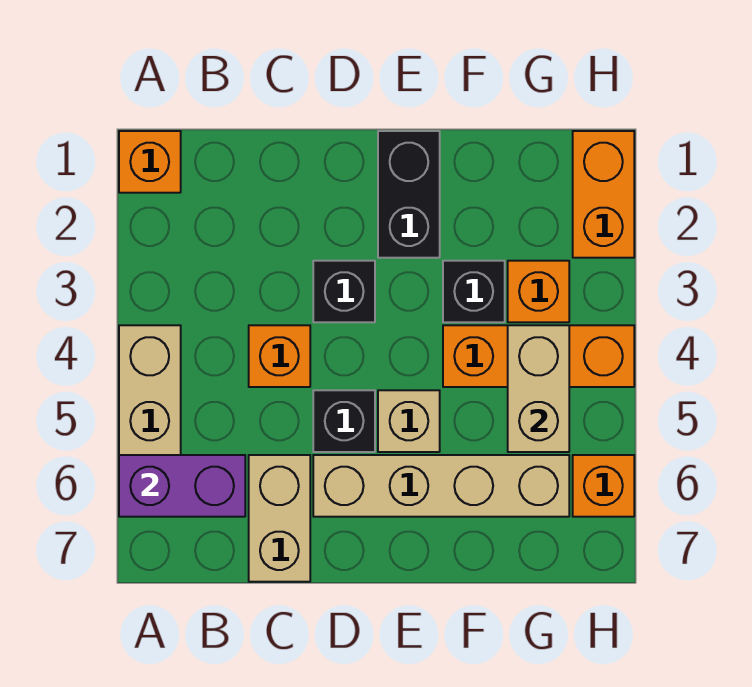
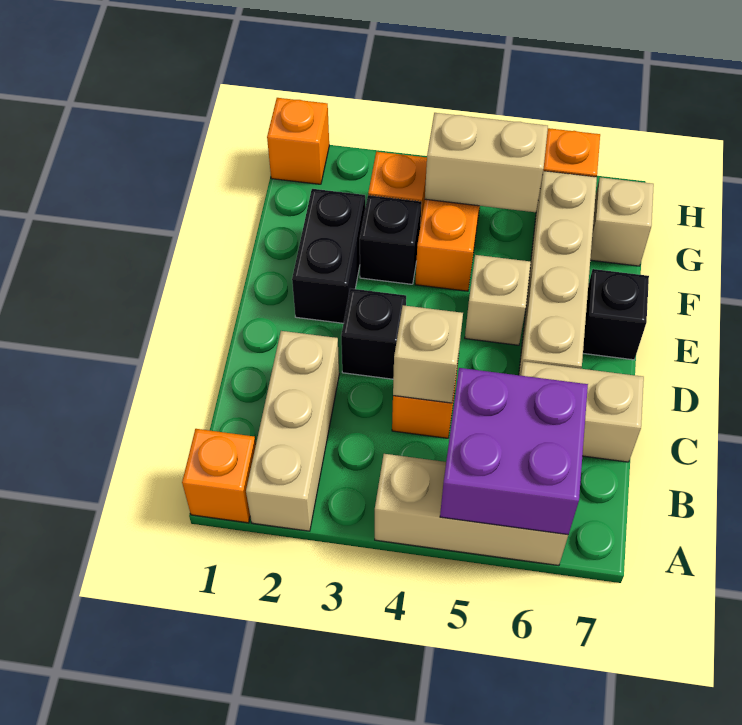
none -> tan 1x3 brick [246,331,339,531]
purple 1x2 brick [119,455,245,517] -> purple 2x2 brick [440,368,588,535]
none -> tan 1x1 brick [393,305,463,403]
black 1x1 brick [313,390,375,452] -> black 1x1 brick moved to [583,269,649,360]
black 1x2 brick [378,131,440,258] -> black 1x2 brick turned to [292,189,365,323]
none -> tan 1x1 brick [590,177,654,266]
orange 1x2 brick [573,131,634,258] -> orange 1x1 brick [267,98,329,184]

